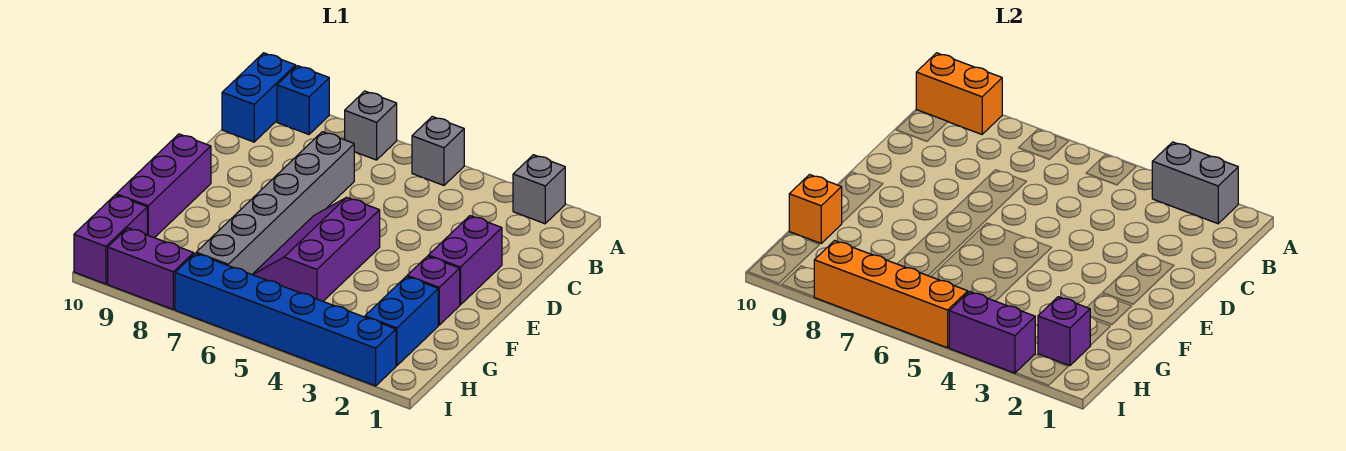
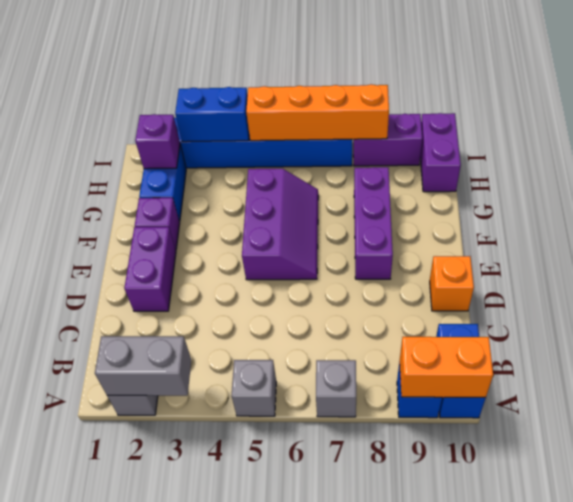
grey 1x6 brick [196,132,354,274] -> none
purple 1x3 brick [116,134,211,238] -> purple 1x3 brick moved to [354,167,393,279]
orange 1x1 brick [789,175,842,243] -> orange 1x1 brick moved to [430,256,474,311]
purple 1x2 brick [949,292,1035,373] -> blue 1x2 brick [175,87,249,142]

